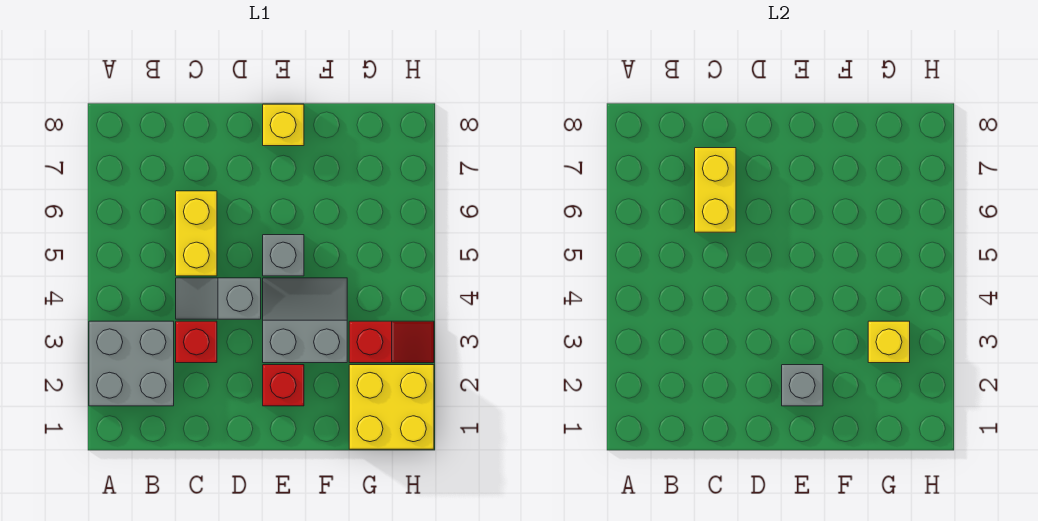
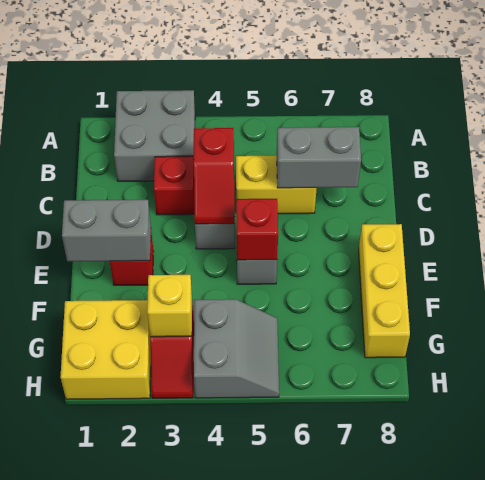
none -> red 1x2 slope [193,128,235,224]
yellow 1x2 brick [695,148,736,232] -> grey 1x2 brick [277,127,361,188]
grey 1x1 brick [782,365,823,406] -> grey 1x2 brick [62,200,151,261]
grey 2x2 slope [263,278,347,363] -> grey 2x2 slope moved to [194,299,279,398]
none -> red 1x1 brick [236,199,278,260]
yellow 1x1 brick [263,104,304,146] -> yellow 1x3 brick [359,224,410,358]

